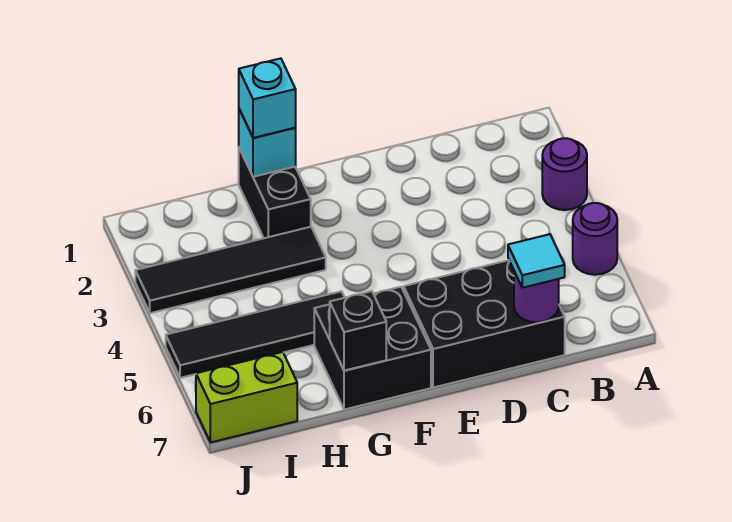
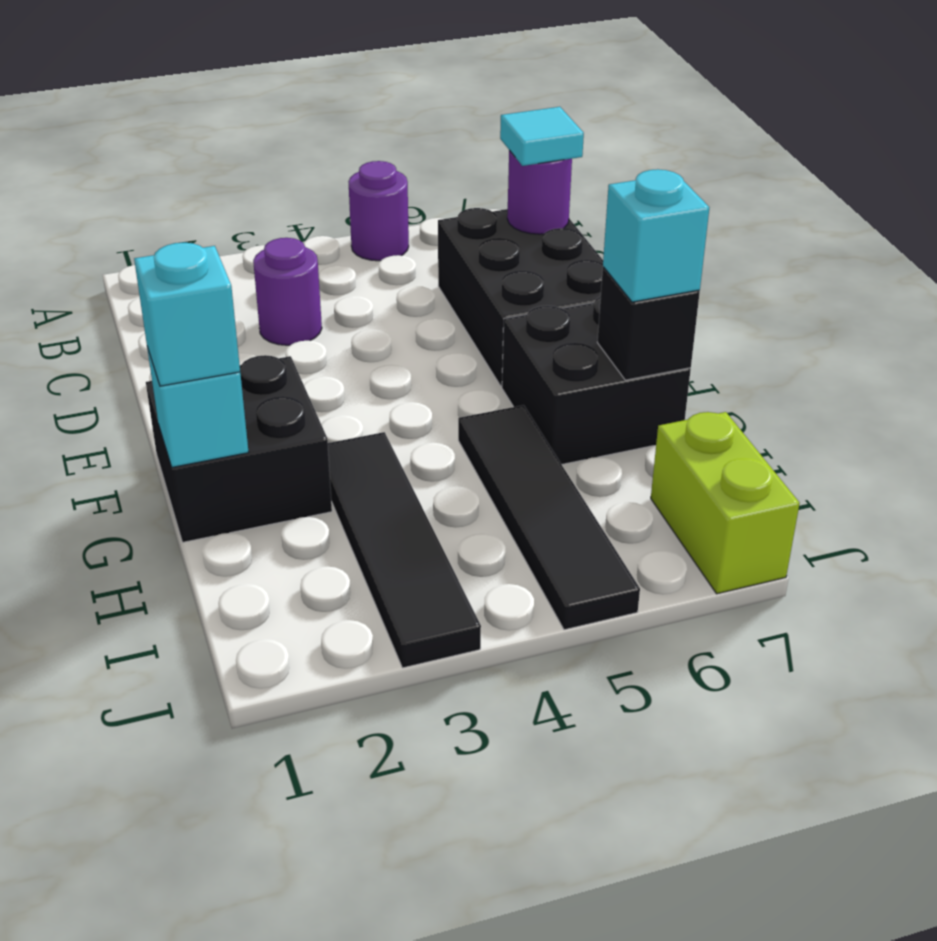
purple 1x1 round brick [542,138,587,210] -> purple 1x1 round brick moved to [253,238,322,345]
black 1x2 brick [239,148,311,238] -> black 2x2 brick [146,355,332,542]
none -> cyan 1x1 brick [603,169,709,302]

